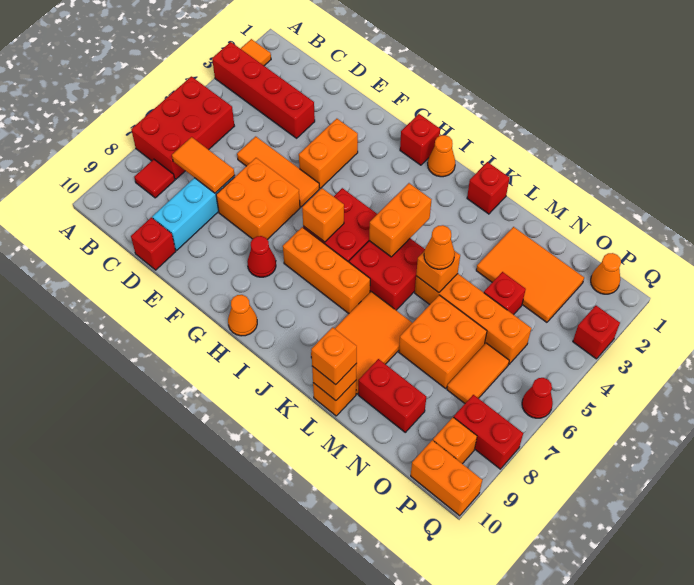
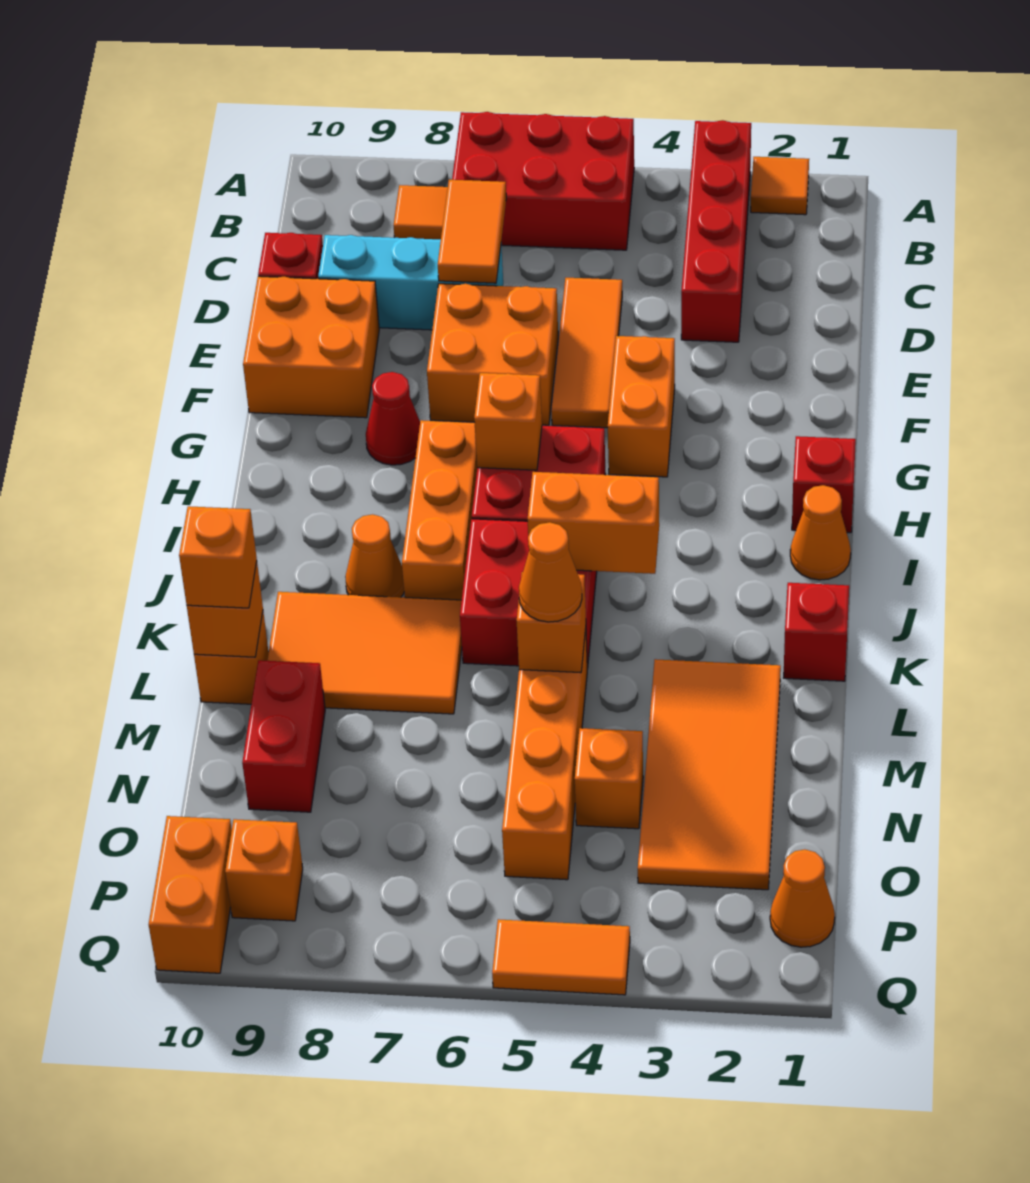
red 1x1 tile [134,159,175,198] -> orange 1x1 tile [394,185,448,239]
orange 1x2 brick [299,119,358,188] -> orange 1x2 brick turned to [608,336,675,477]
orange 1x1 cone [228,295,257,336] -> orange 1x1 cone moved to [345,514,404,597]
orange 2x3 tile [476,227,584,322] -> orange 2x4 tile [638,659,781,890]
orange 2x2 brick [399,295,487,388] -> orange 2x2 brick moved to [243,276,379,418]
red 1x1 brick [484,272,526,315] -> orange 1x1 brick [575,728,643,829]
orange 1x2 tile [447,343,509,403] -> orange 1x2 tile moved to [492,919,630,995]
red 1x2 brick [454,395,523,469] -> none
red 1x1 brick [573,306,620,359] -> none
red 1x1 cone [522,378,553,418] -> none

